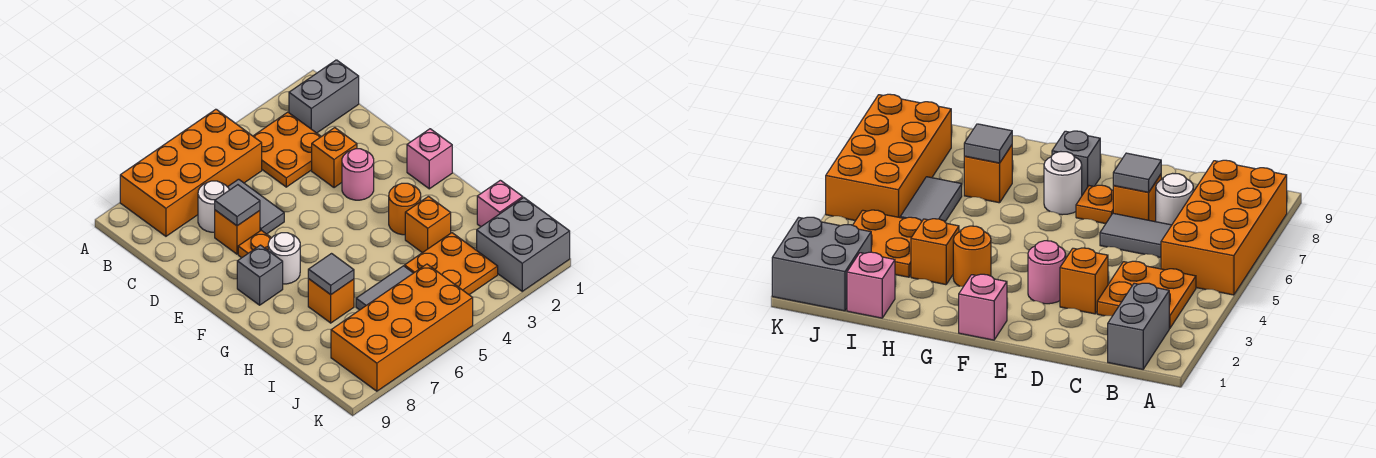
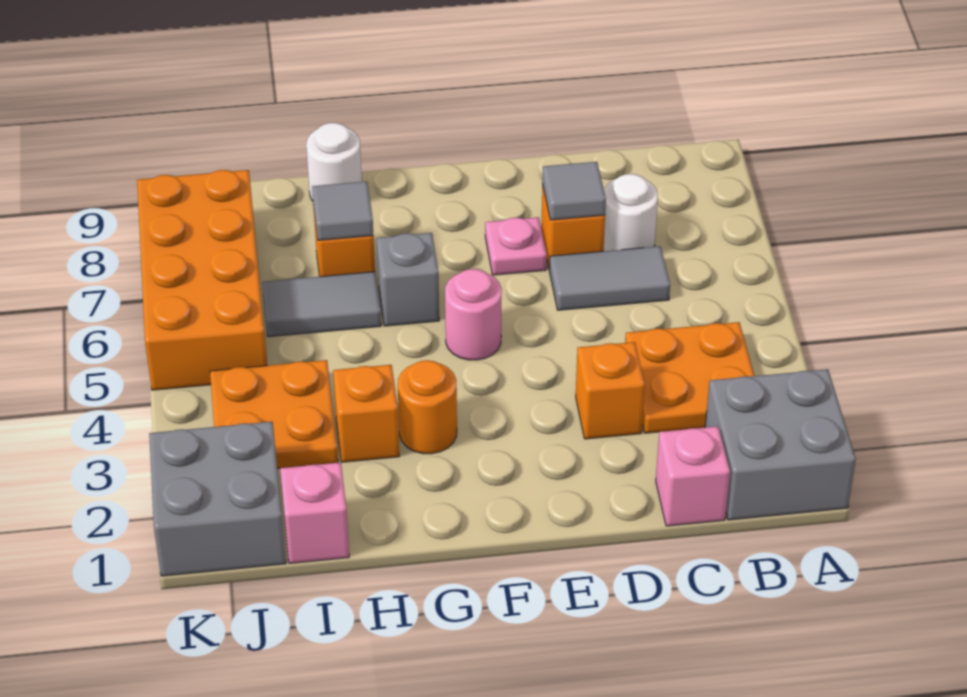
orange 2x4 brick [120,109,262,236] -> none
grey 1x2 brick [289,60,359,133] -> grey 2x2 brick [705,369,856,520]
pink 1x1 round brick [342,149,374,200] -> pink 1x1 round brick moved to [445,269,502,360]
orange 1x1 plate [238,230,271,258] -> pink 1x1 plate [485,217,547,275]
pink 1x1 brick [407,129,452,189] -> pink 1x1 brick moved to [656,426,730,526]
white 1x1 round brick [268,233,300,284] -> white 1x1 round brick moved to [306,123,362,201]
grey 1x1 brick [237,245,283,305] -> grey 1x1 brick moved to [377,233,439,326]
grey 1x2 tile [356,266,413,310] -> grey 1x2 tile turned to [262,272,381,337]

